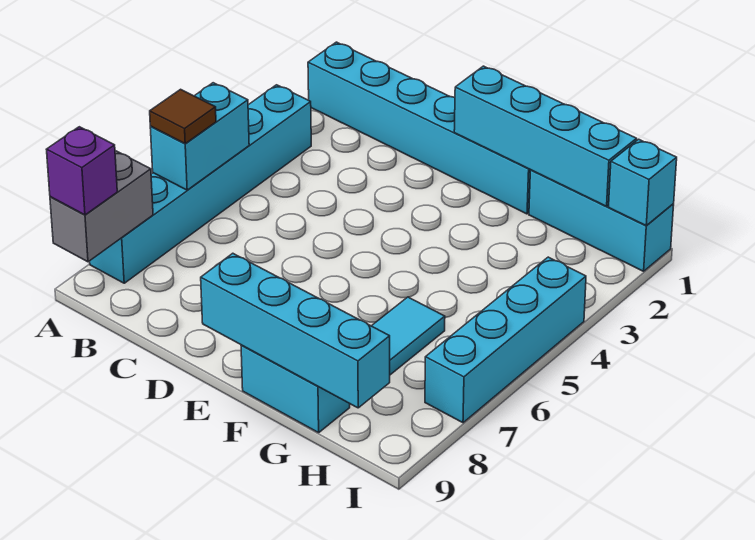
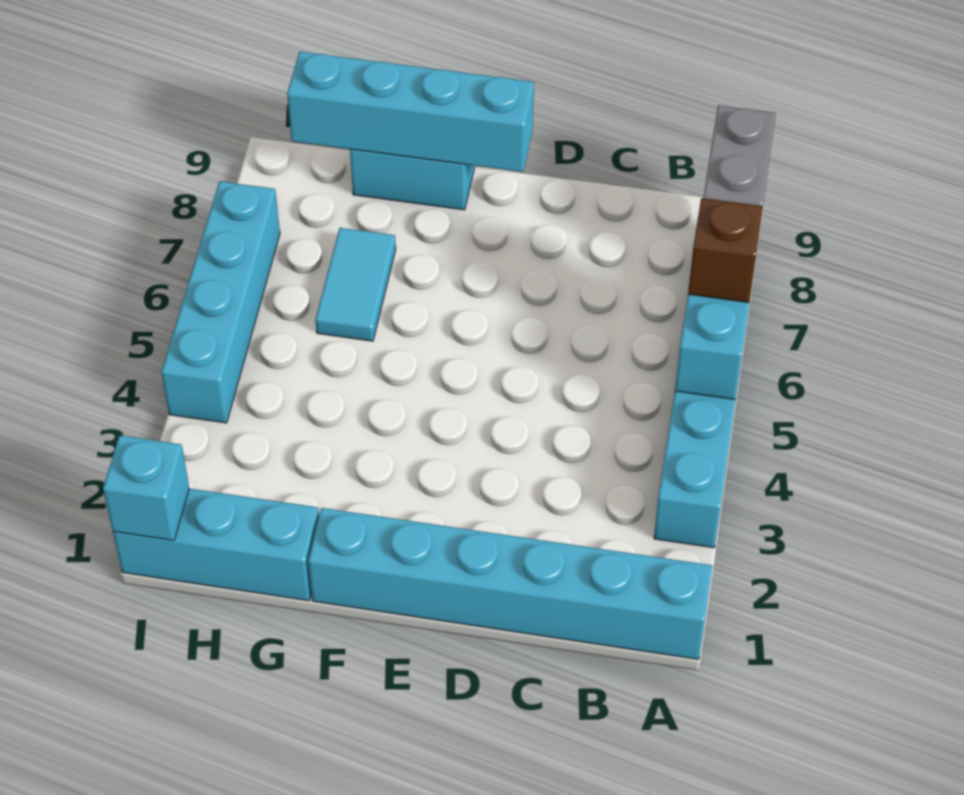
brown 1x1 tile [150,89,216,144] -> brown 1x1 brick [688,198,763,303]
purple 1x1 brick [46,127,117,215] -> none
cyan 1x4 brick [454,66,637,206] -> none

